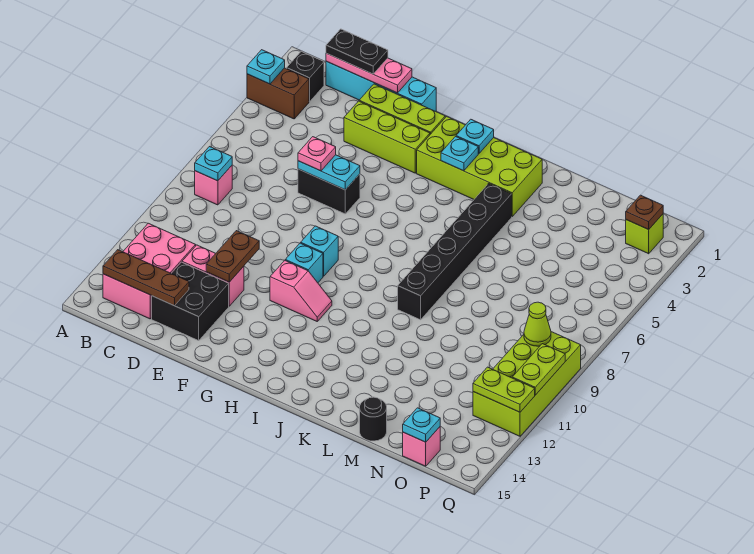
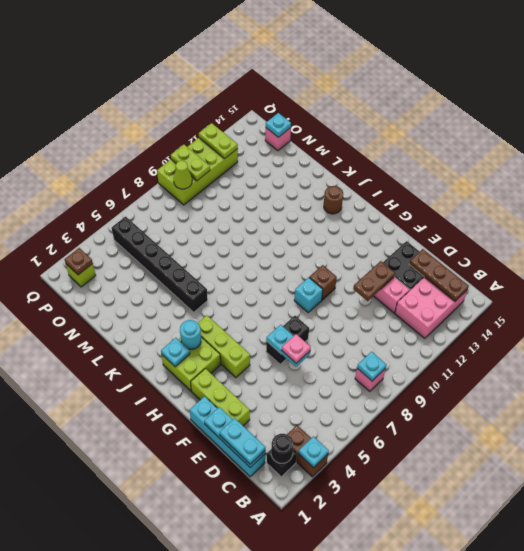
pink 1x3 plate [326,53,412,93] -> cyan 1x3 plate [204,407,265,467]
black 1x2 plate [326,29,388,74] -> cyan 1x2 plate [219,418,266,464]
lime 1x3 brick [344,101,430,173] -> lime 1x3 brick moved to [198,315,250,378]
black 1x2 brick [298,169,360,214] -> black 1x2 brick turned to [266,316,309,364]
cyan 1x1 brick [285,243,323,283] -> brown 1x1 brick [309,265,337,300]
pink 1x2 slope [270,260,332,321] -> none
lime 2x4 brick [417,116,542,216] -> lime 2x2 brick [162,337,221,391]
cyan 1x1 plate [441,137,478,171] -> cyan 1x1 round brick [180,320,201,349]
none -> brown 1x1 round brick [324,186,343,214]
black 1x6 brick [398,183,512,320] -> black 1x6 brick turned to [112,216,208,312]
black 1x1 round brick [360,397,387,441] -> black 1x1 round brick moved to [271,434,293,463]
lime 1x2 plate [512,344,565,395] -> lime 1x2 plate turned to [171,145,210,181]

